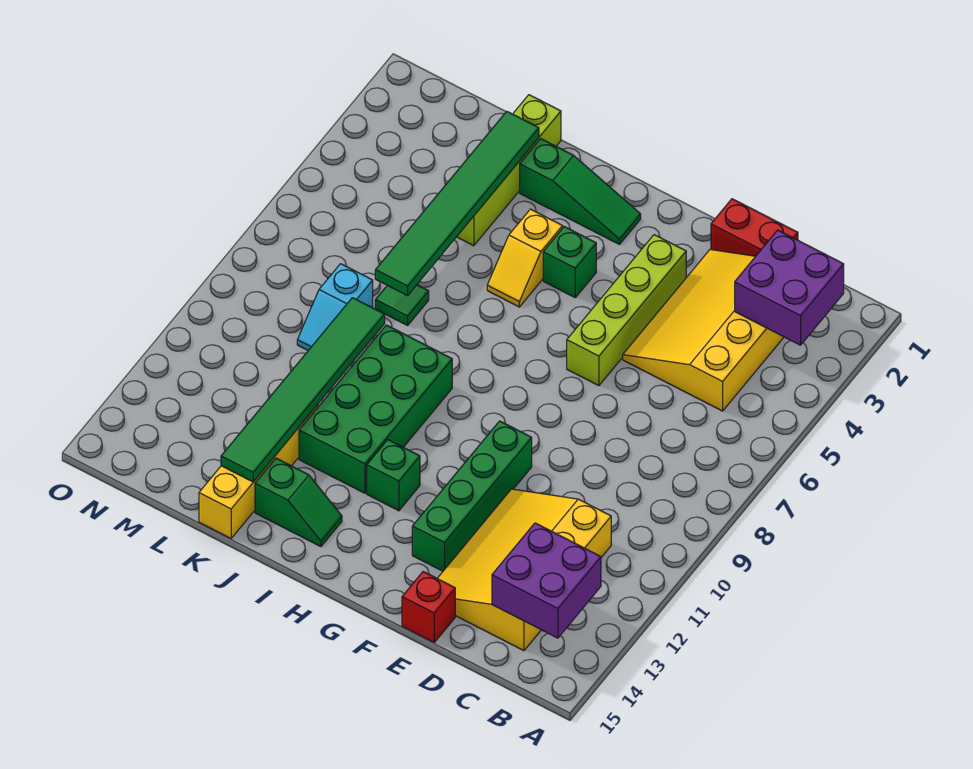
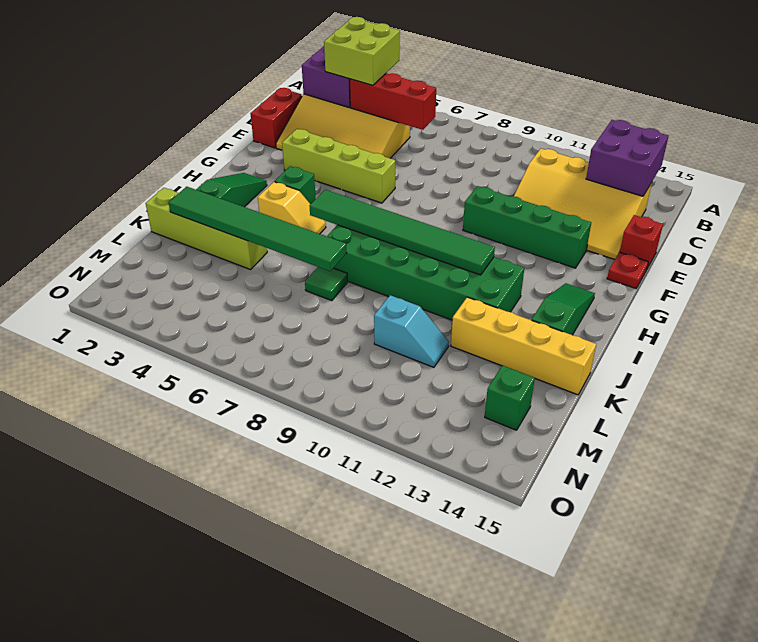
none -> lime 2x2 brick [324,17,400,85]
none -> red 1x3 brick [350,73,436,130]
none -> red 1x1 plate [607,252,648,288]
green 1x1 brick [367,440,420,511] -> green 1x1 brick moved to [485,365,535,430]
green 2x4 brick [299,325,452,493] -> green 2x6 brick [327,225,524,320]
green 1x2 slope [255,458,342,547] -> green 1x3 slope [532,283,595,335]
green 1x6 tile [221,298,385,482] -> green 1x6 tile moved to [310,190,495,275]
cyan 1x2 slope [297,264,373,350] -> cyan 1x2 slope moved to [374,295,449,367]

